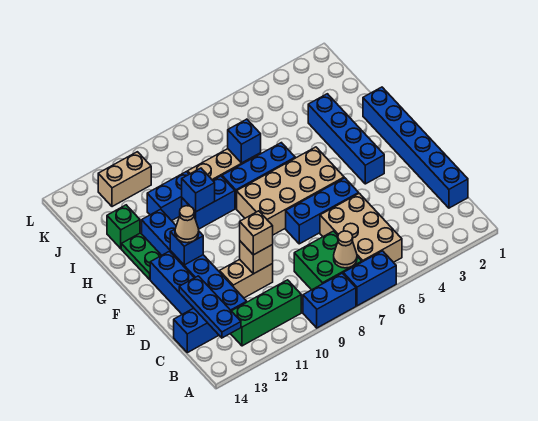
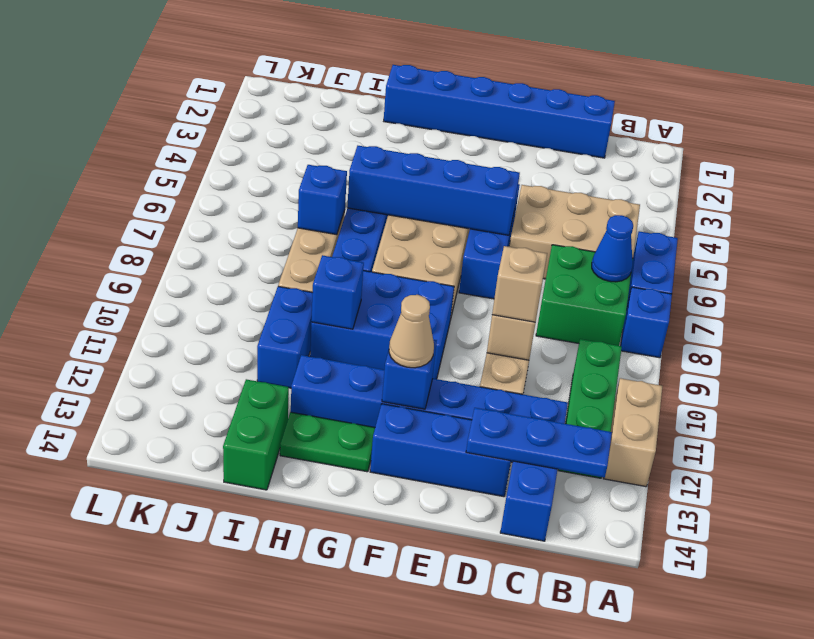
blue 1x2 brick [303,273,356,328] -> blue 1x1 brick [621,287,672,358]
tan 1x1 cone [334,231,357,268] -> blue 1x1 cone [592,215,633,282]
blue 1x4 brick [308,94,384,184] -> blue 1x4 brick moved to [347,146,520,235]
blue 1x2 brick [182,176,235,229] -> blue 2x3 brick [310,271,454,379]
green 1x1 brick [107,205,140,249] -> green 1x2 brick [223,379,289,490]
tan 1x2 brick [98,152,151,207] -> tan 1x2 brick moved to [603,378,662,487]

